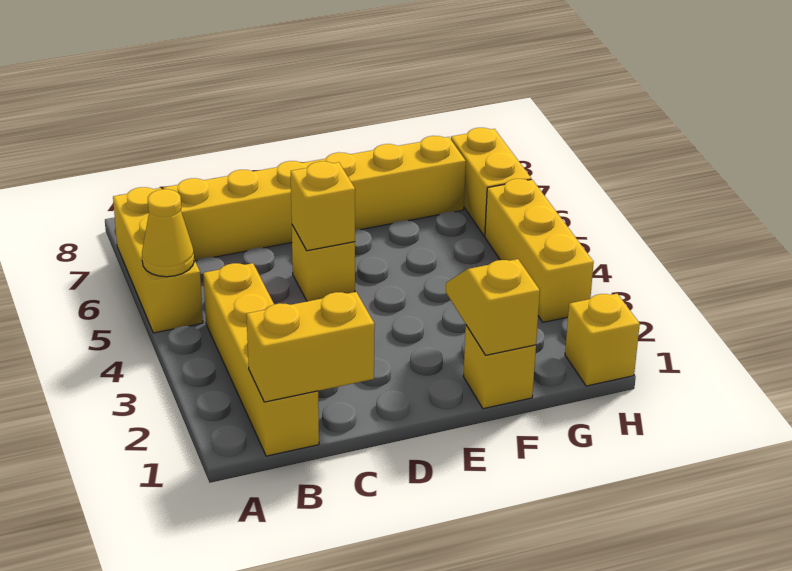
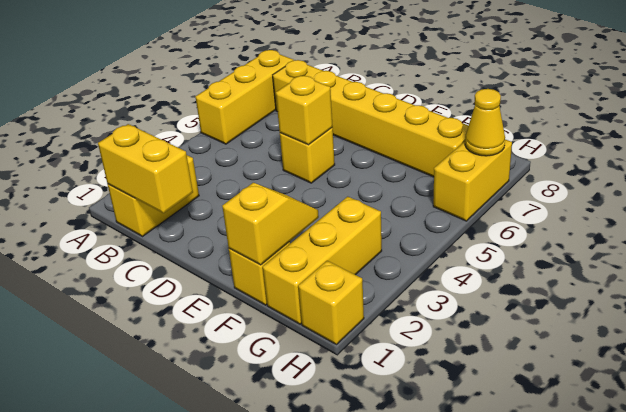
yellow 1x1 cone [142,189,194,277] -> yellow 1x1 cone moved to [465,89,505,156]
yellow 1x4 brick [203,263,319,456] -> yellow 1x2 brick [108,155,199,236]
yellow 1x3 brick [485,179,594,322] -> yellow 1x3 brick moved to [263,197,382,324]

